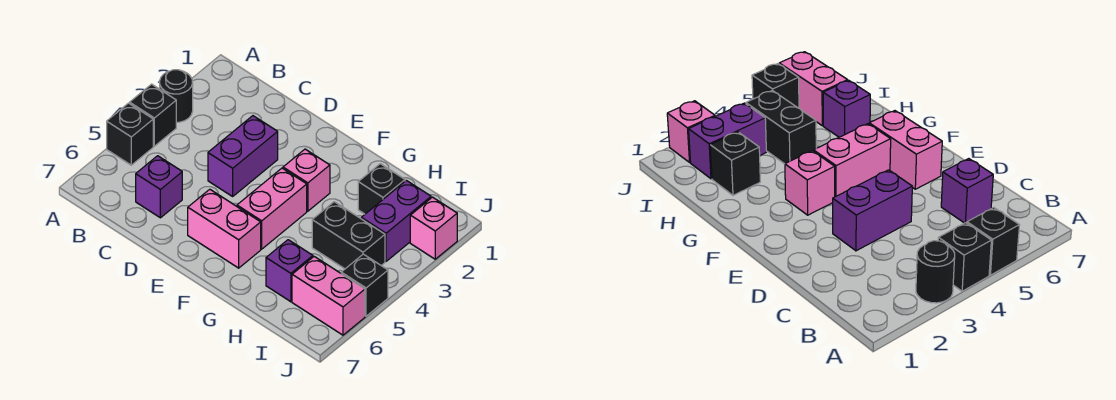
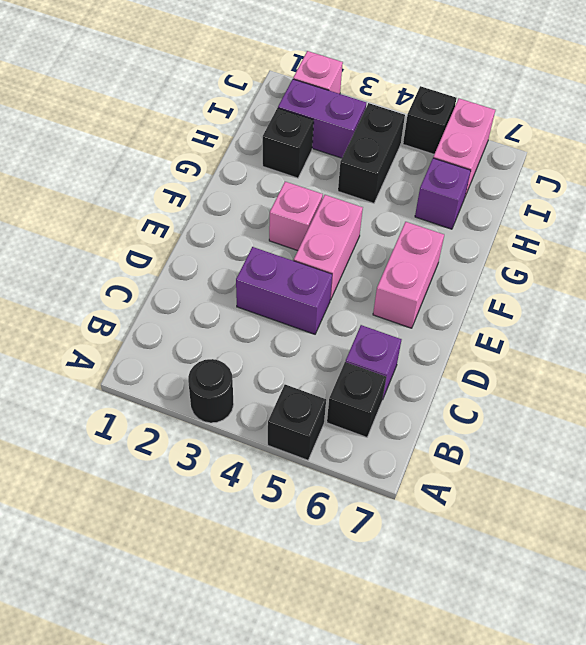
black 1x1 brick [130,84,176,146] -> black 1x1 brick moved to [327,362,386,437]
pink 1x2 brick [237,168,307,249] -> pink 1x2 brick turned to [294,195,363,300]

